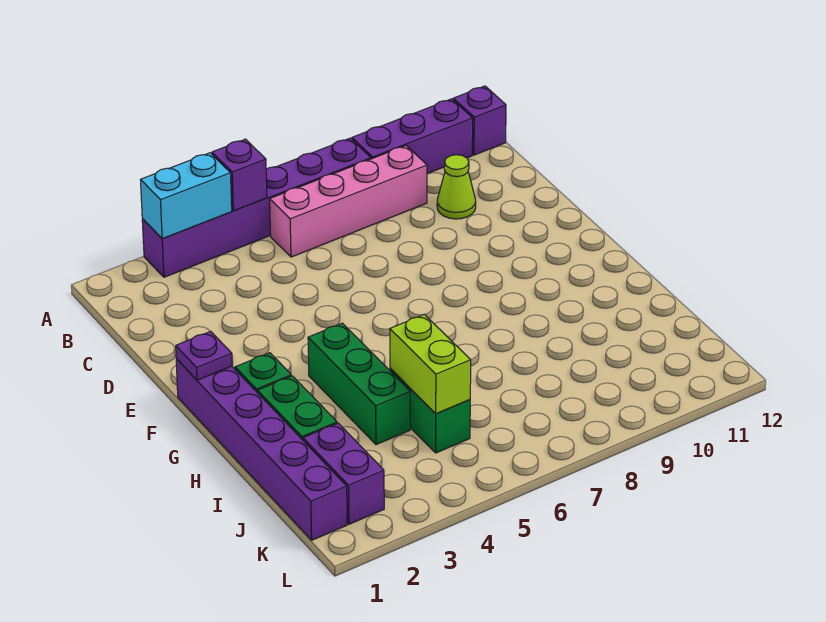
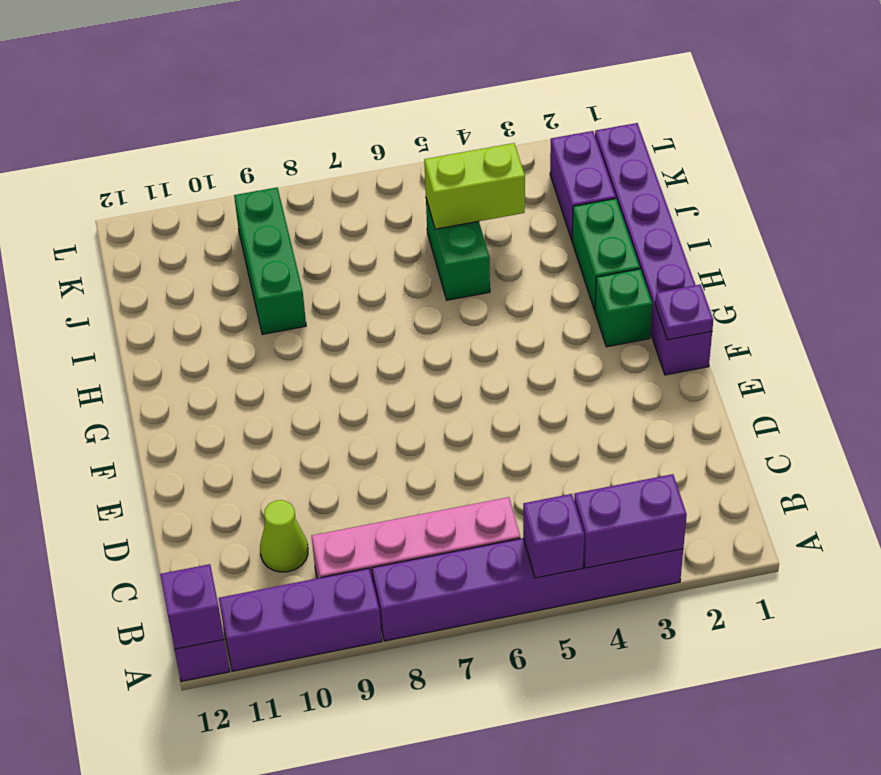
cyan 1x2 brick [141,153,232,238] -> purple 1x2 brick [574,474,687,568]
none -> purple 1x1 brick [160,564,224,649]
green 1x3 brick [308,323,410,445] -> green 1x3 brick moved to [234,187,306,334]
lime 1x2 brick [390,314,471,414] -> lime 1x2 brick turned to [424,143,525,229]

